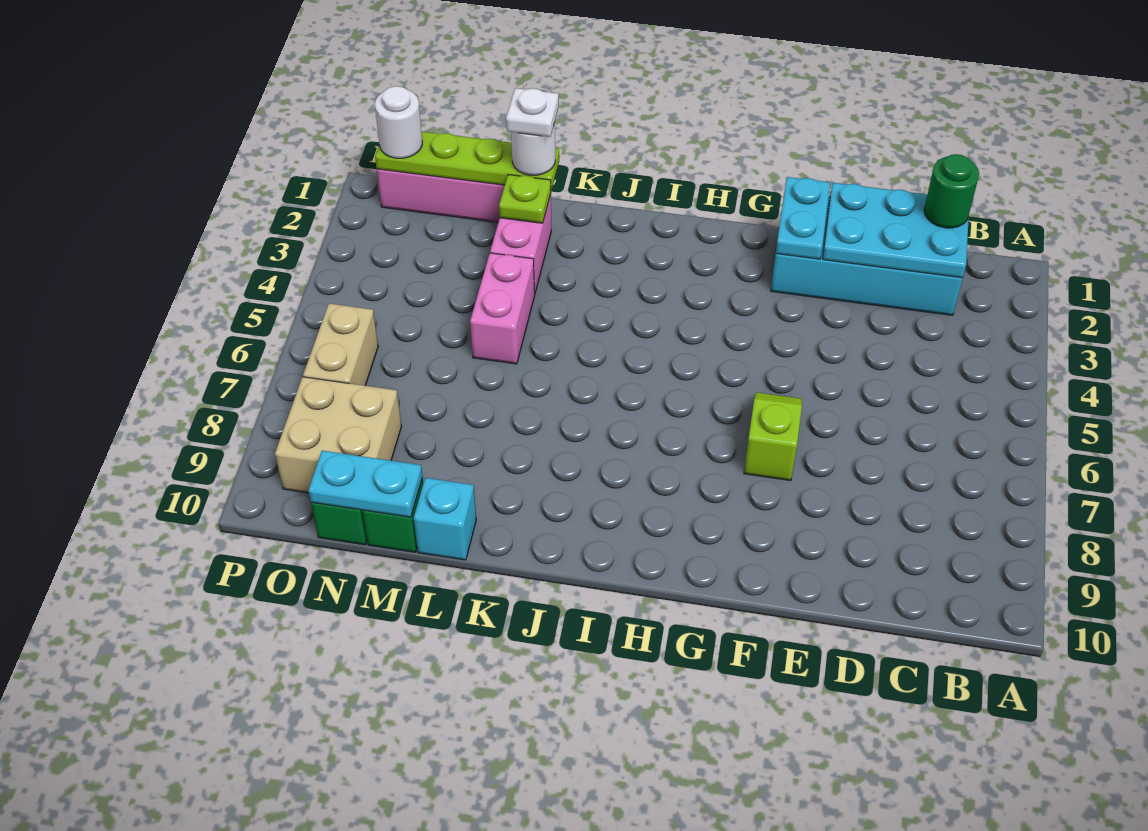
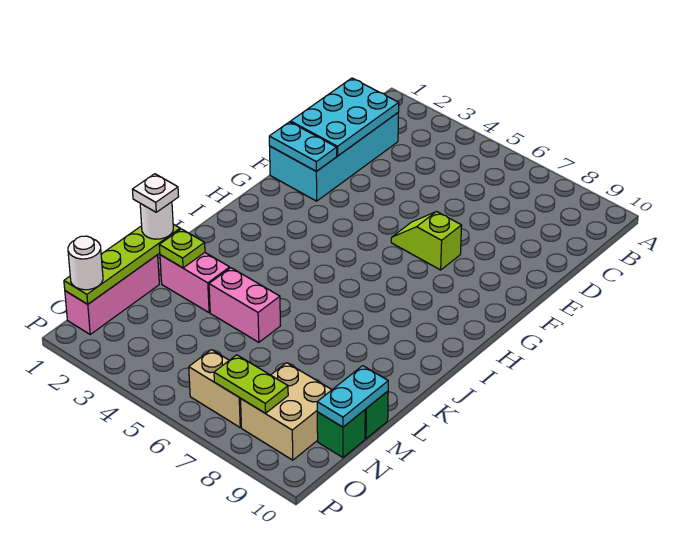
green 1x1 round brick [924,154,979,228] -> none
cyan 1x1 brick [414,478,476,560] -> none
none -> lime 1x2 plate [214,355,288,413]

